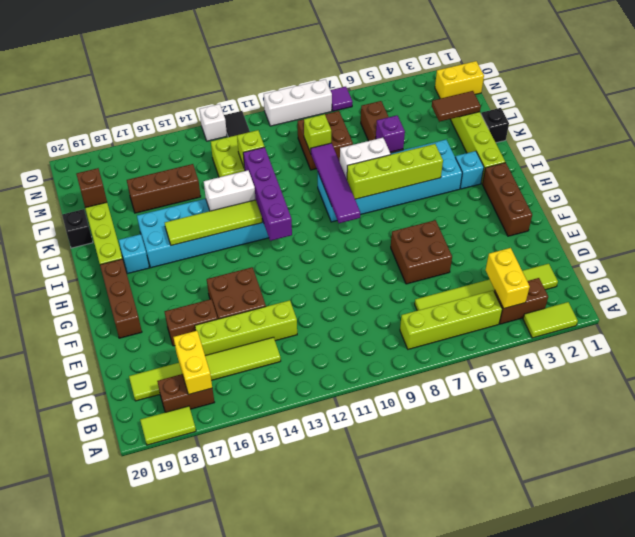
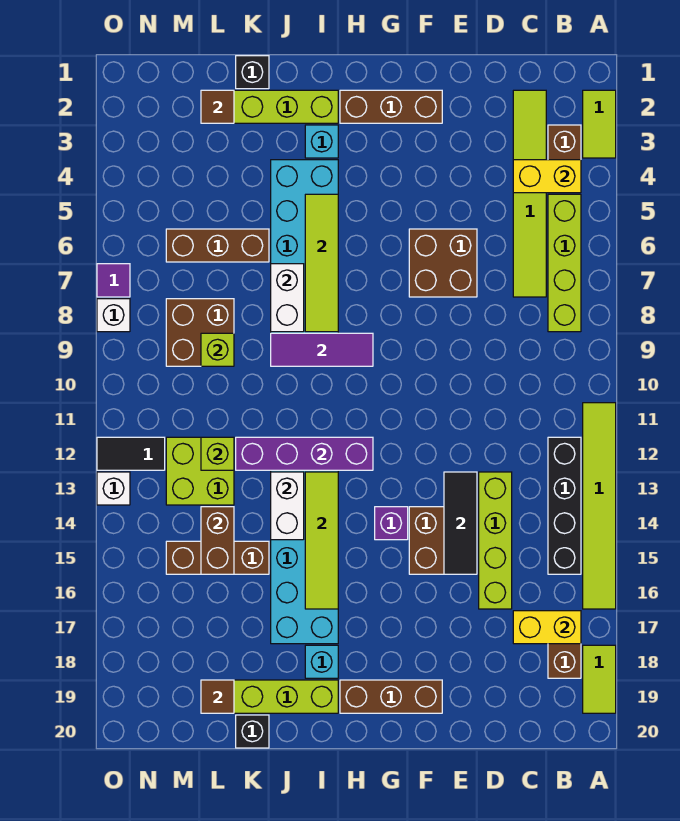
none -> black 1x4 brick [548,437,581,574]
lime 1x6 tile [129,337,281,401] -> lime 1x6 tile moved to [583,403,616,609]
none -> black 1x3 tile [444,472,477,574]
brown 1x2 brick [165,299,218,346] -> brown 1x2 brick moved to [201,507,234,574]
purple 1x4 tile [311,143,360,223] -> purple 1x3 tile [271,333,373,366]
lime 1x4 brick [347,144,443,199] -> lime 1x4 tile [305,194,338,332]
purple 1x1 brick [376,115,405,152] -> purple 1x1 brick moved to [375,507,408,540]
brown 1x2 tile [432,91,481,122] -> brown 1x1 tile [201,90,234,123]
brown 1x3 brick [127,164,201,213] -> brown 1x3 brick turned to [166,541,269,574]
brown 1x1 brick [76,168,107,208] -> brown 1x1 tile [201,680,234,713]
yellow 1x2 brick [435,61,484,99] -> none
white 1x3 brick [264,79,332,126] -> white 1x1 brick [97,299,130,332]

